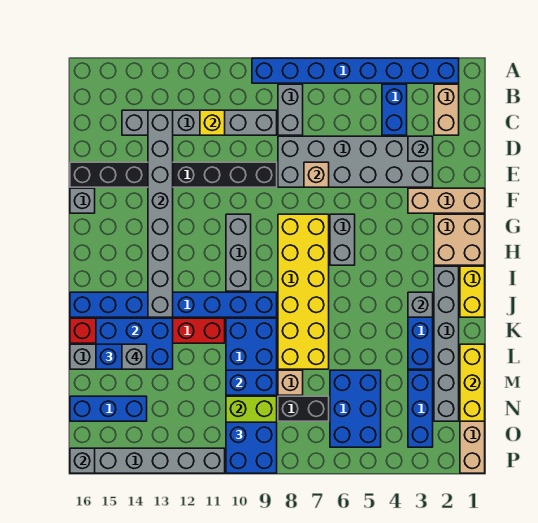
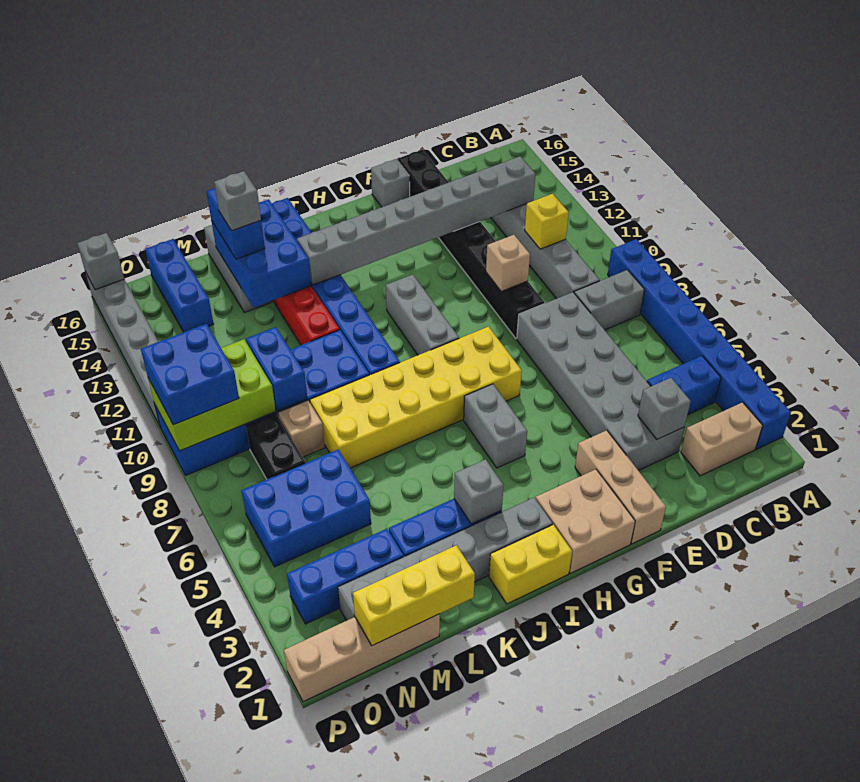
tan 1x1 brick [304,162,329,187] -> tan 1x1 brick moved to [486,235,530,291]
grey 1x2 brick [330,214,355,265] -> grey 1x2 brick turned to [464,384,527,468]
grey 1x3 brick [226,214,251,291] -> grey 1x3 brick turned to [386,274,459,355]

